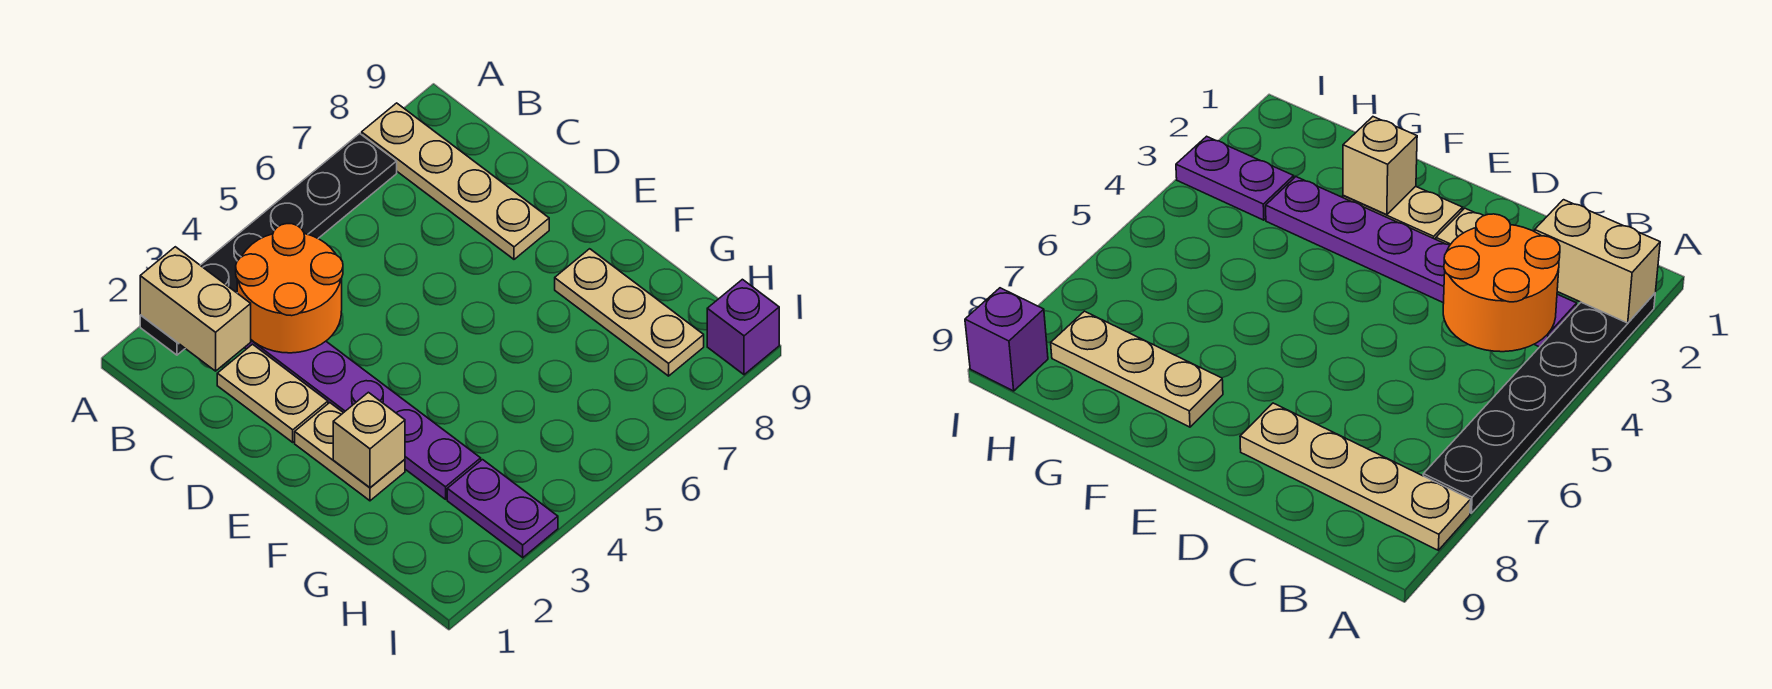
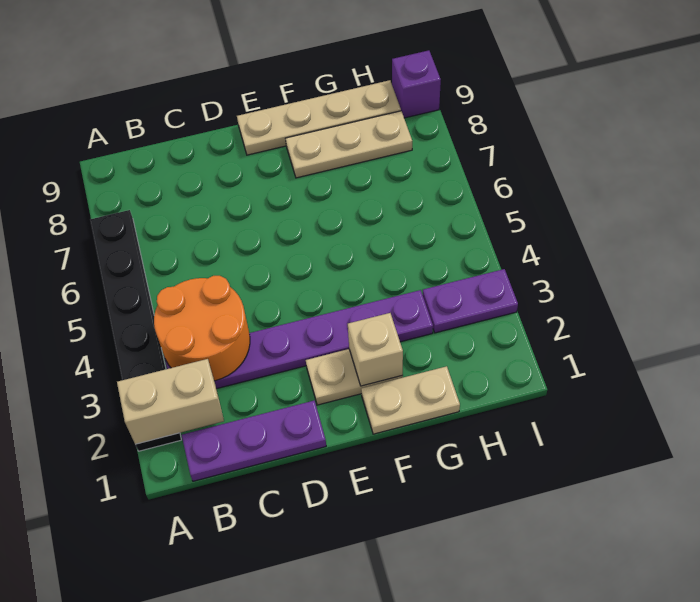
tan 1x4 plate [362,103,549,259] -> tan 1x4 plate moved to [237,80,401,155]
none -> purple 1x3 plate [182,401,326,481]
tan 1x2 plate [217,344,328,442] -> tan 1x2 plate moved to [361,366,460,434]

